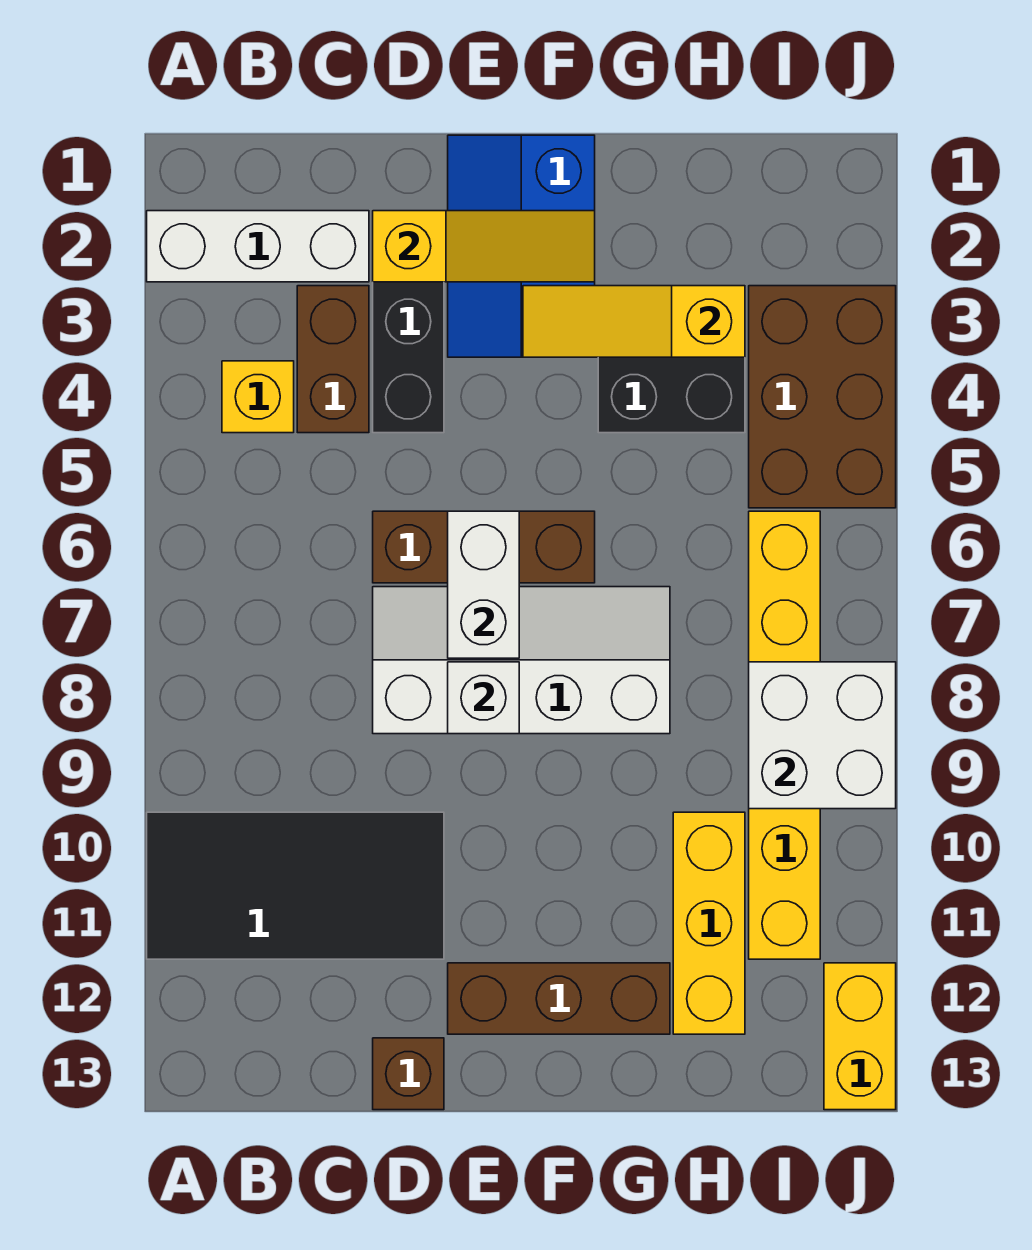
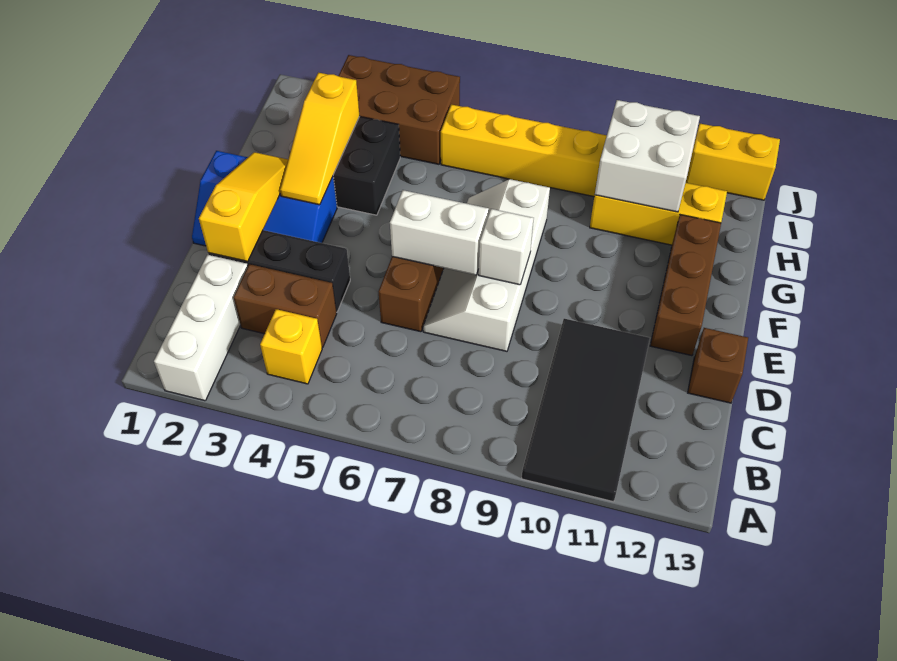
white 2x2 brick [749,662,896,809] -> white 2x2 brick moved to [595,100,700,212]

